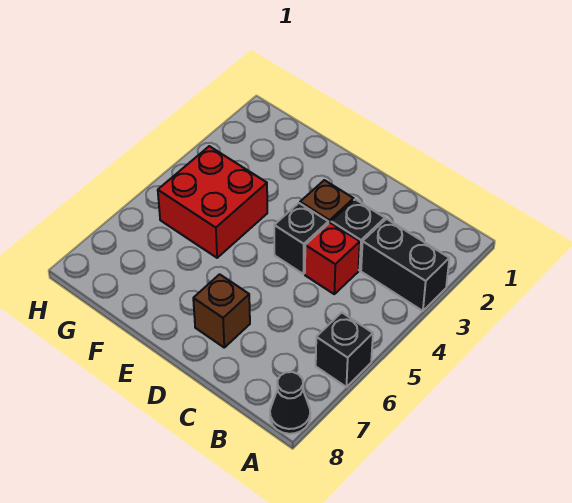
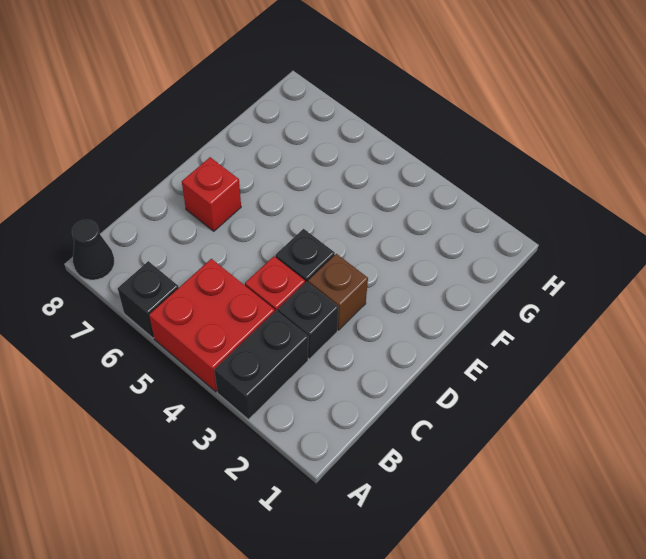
brown 1x1 brick [193,274,250,347] -> red 1x1 brick [182,157,241,231]
red 2x2 brick [158,146,267,258] -> red 2x2 brick moved to [149,259,275,392]

